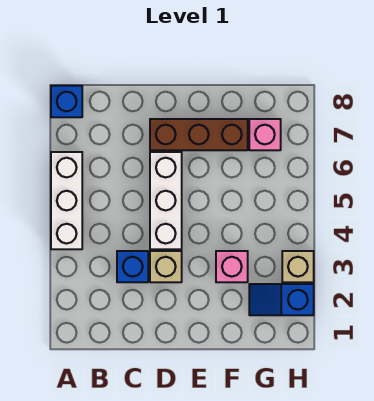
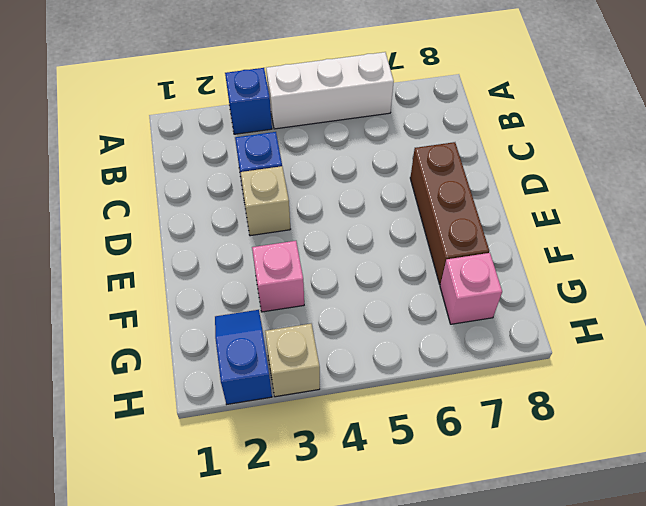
blue 1x1 brick [51,86,82,117] -> blue 1x1 brick moved to [225,68,272,134]
white 1x3 brick [150,152,182,249] -> none

